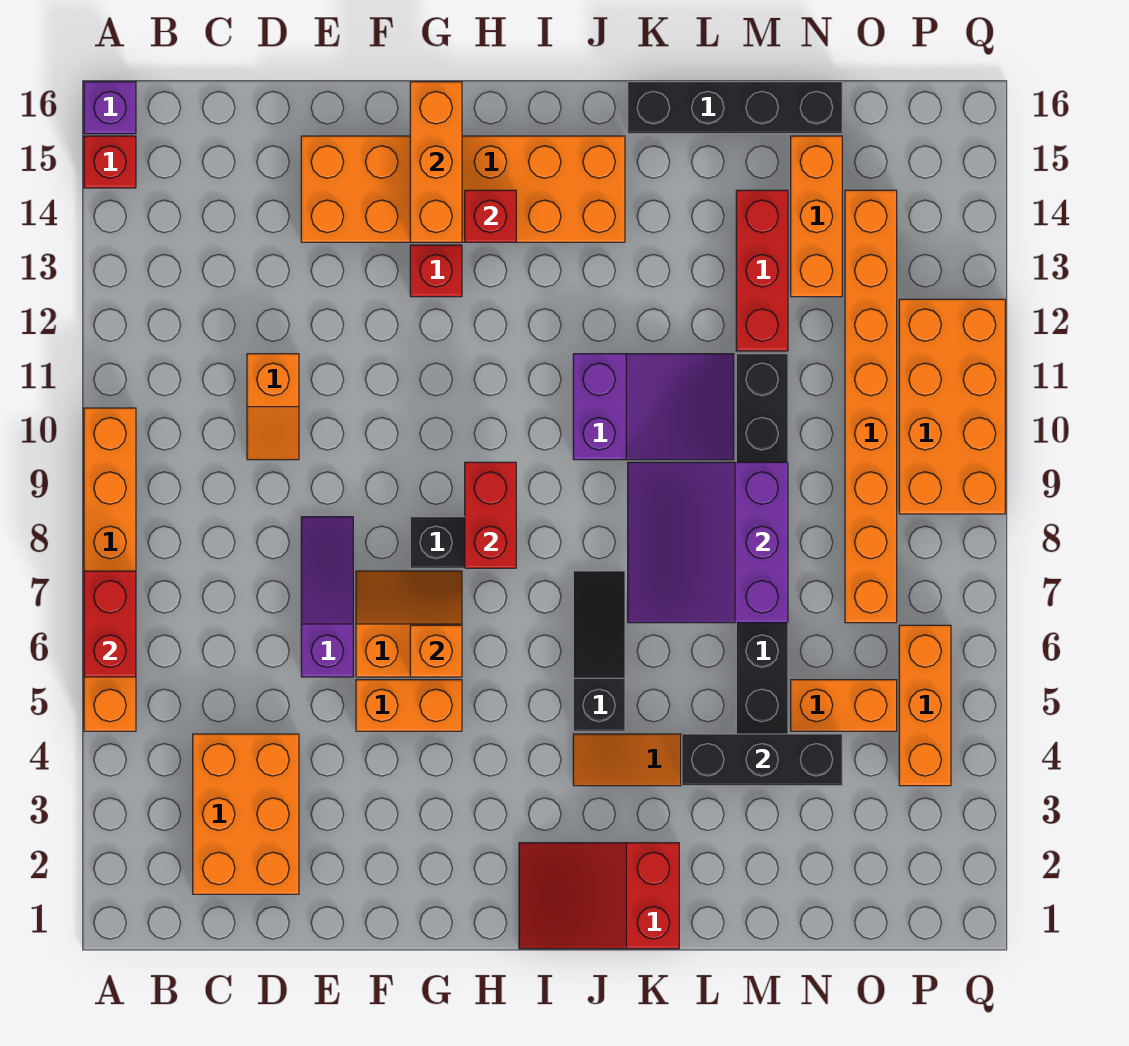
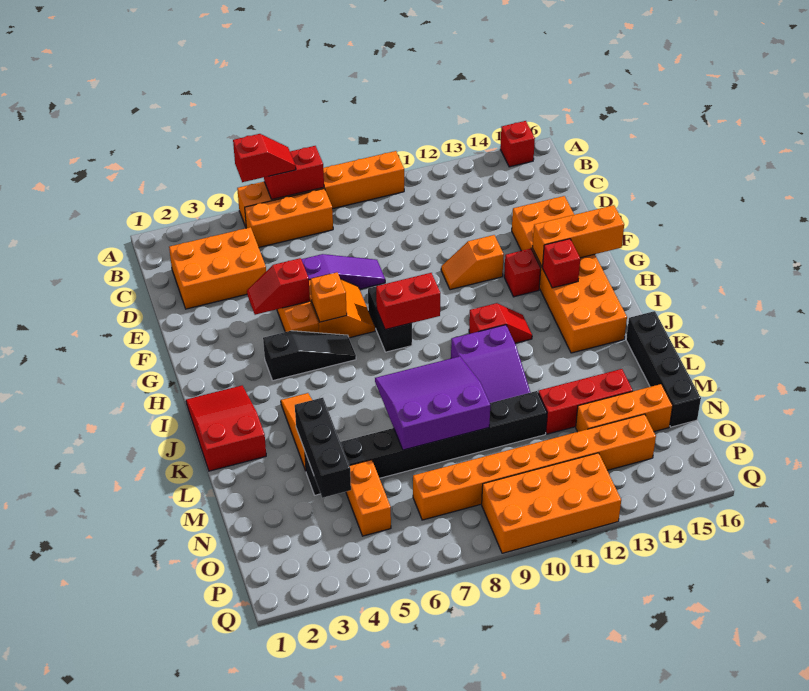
none -> red 1x2 slope [233,134,296,182]
purple 1x1 brick [84,82,136,134] -> none
orange 1x2 slope [247,354,299,460] -> orange 1x2 slope moved to [441,235,504,290]
none -> red 1x2 slope [247,258,310,315]
none -> red 1x2 slope [469,303,532,343]
black 1x3 slope [573,571,625,731] -> black 1x3 slope moved to [263,331,356,381]
orange 1x3 brick [899,625,951,786] -> orange 1x3 brick moved to [245,189,333,247]

